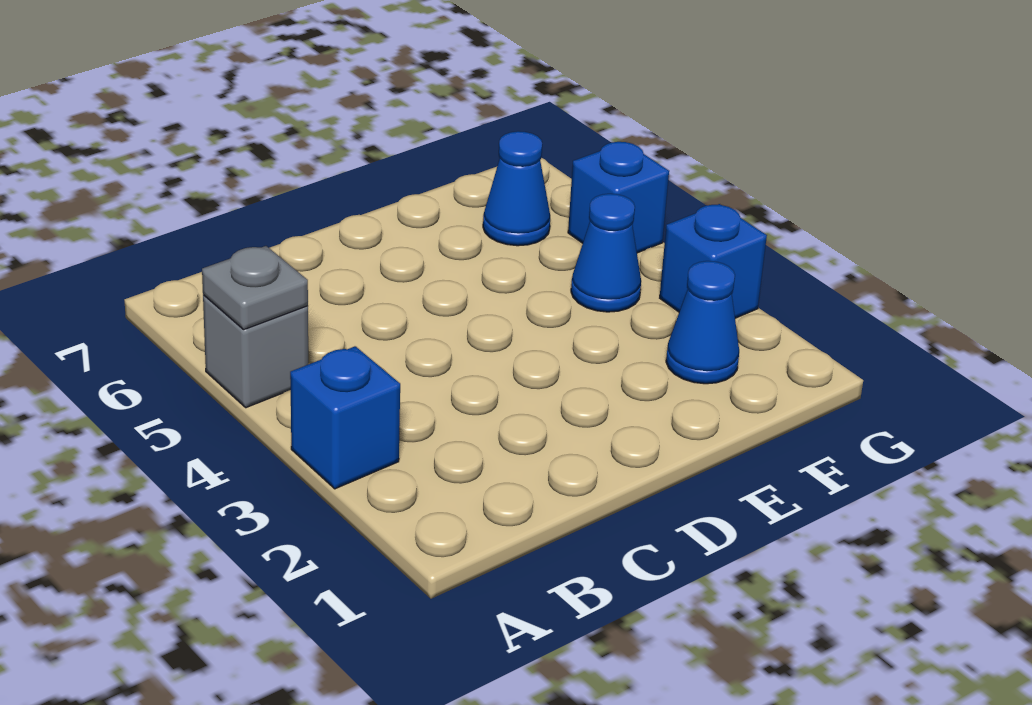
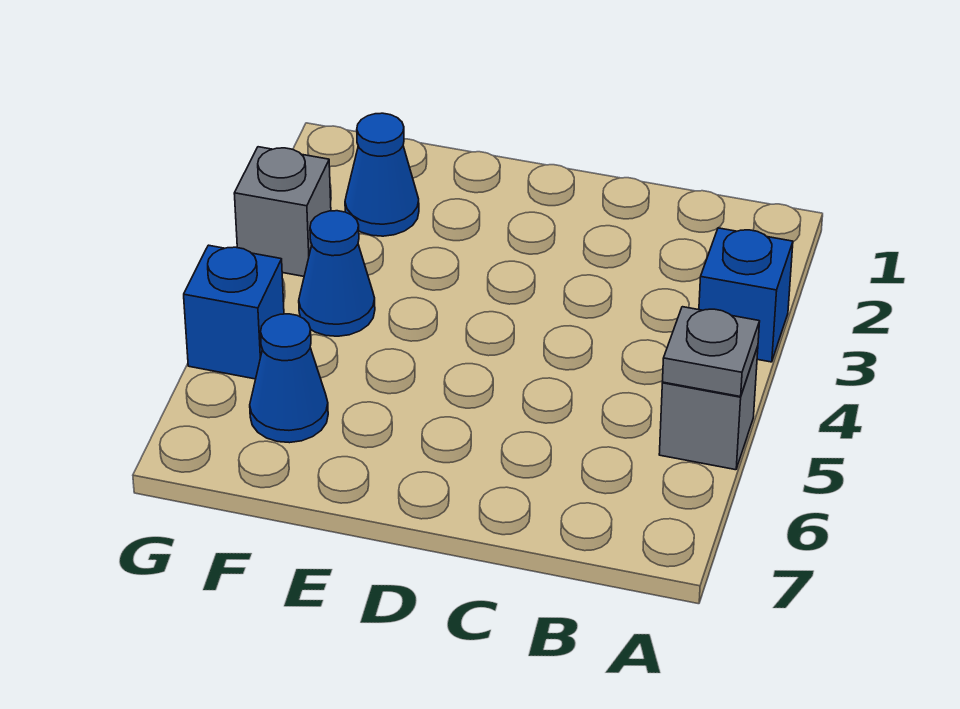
blue 1x1 brick [660,204,767,318] -> grey 1x1 brick [234,147,331,276]

